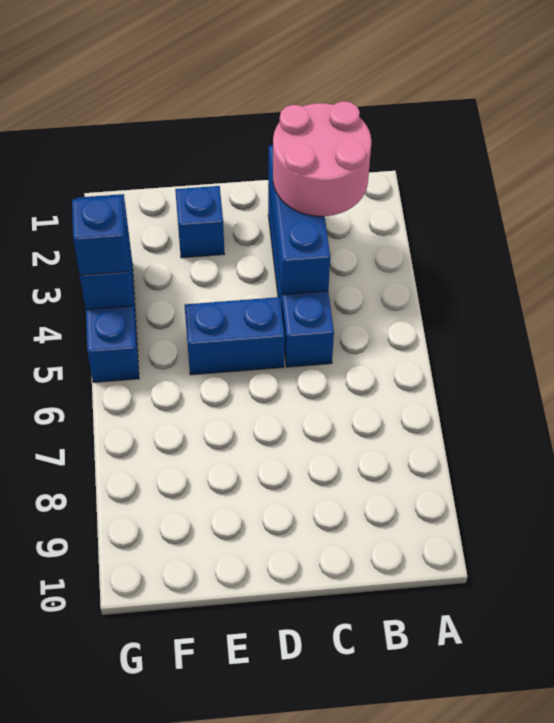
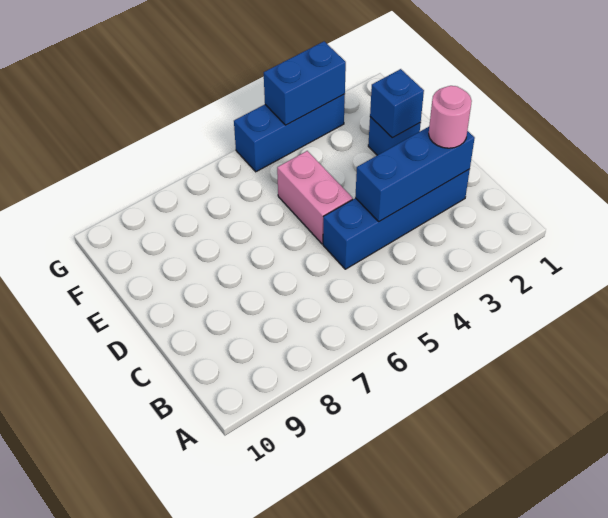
pink 2x2 round brick [273,101,371,216] -> pink 1x1 round brick [429,86,472,148]
blue 1x2 brick [184,297,285,375] -> pink 1x2 brick [277,151,353,244]
blue 1x1 brick [72,196,128,275] -> blue 1x1 brick moved to [370,69,424,138]

